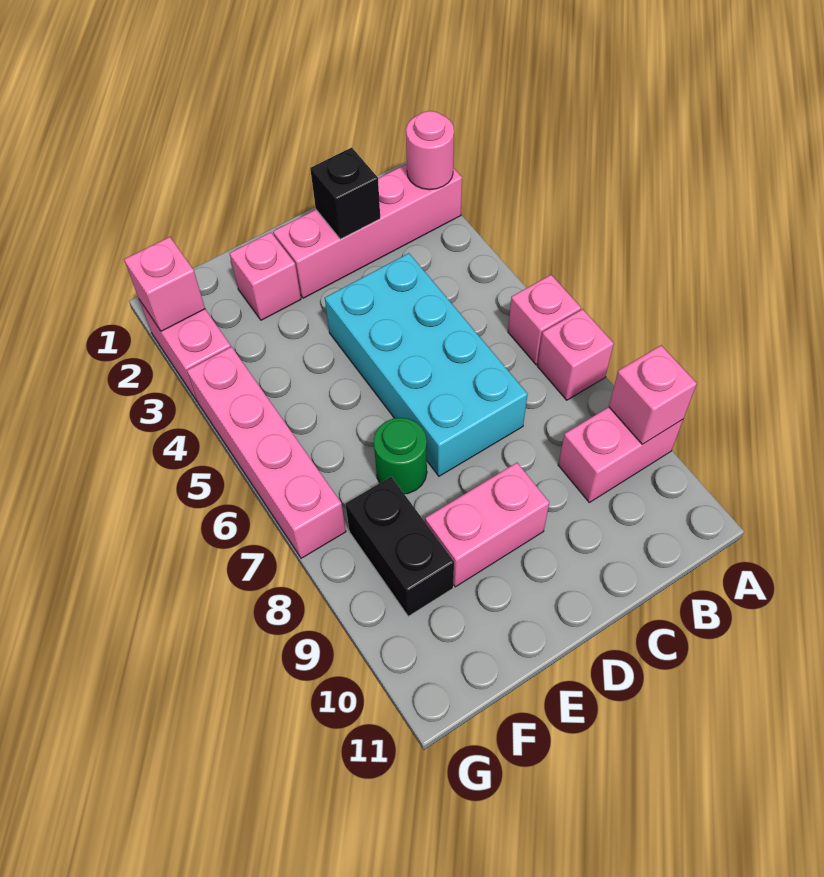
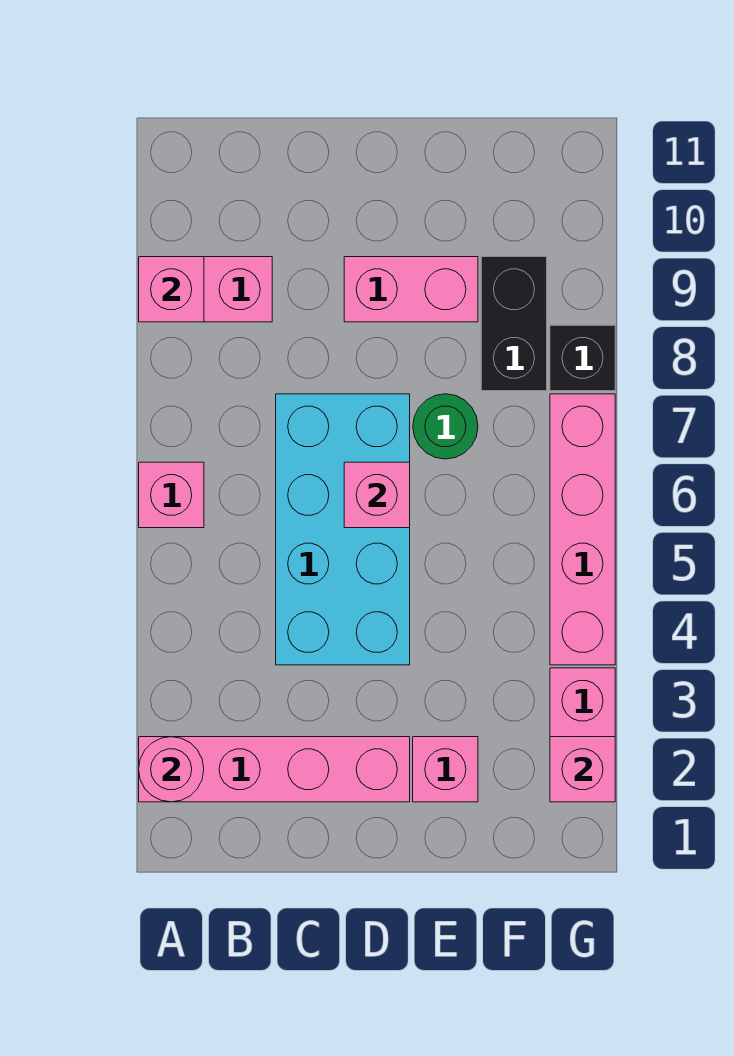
pink 1x1 brick [538,309,614,400] -> pink 1x1 brick moved to [344,462,410,528]
black 1x1 brick [310,148,380,239] -> black 1x1 brick moved to [550,325,615,391]

